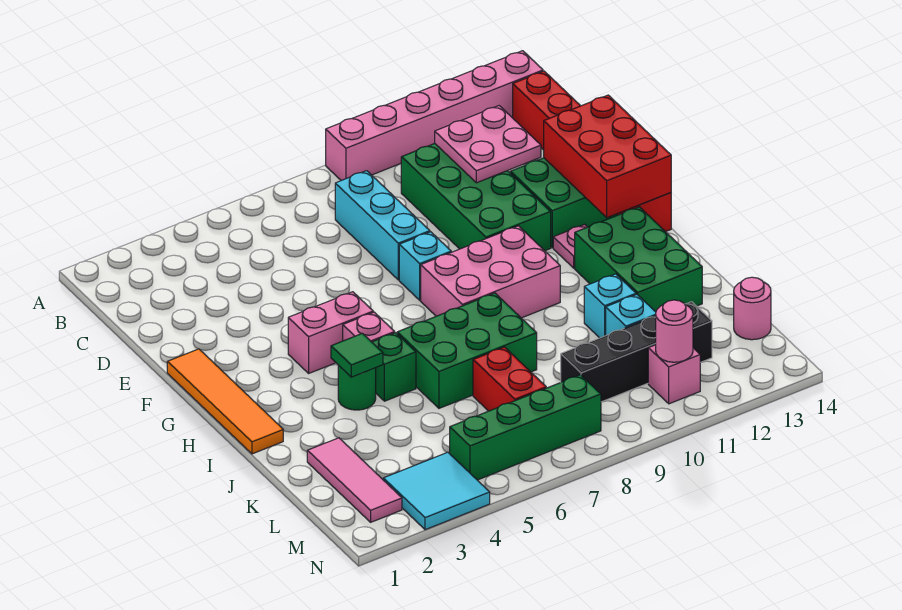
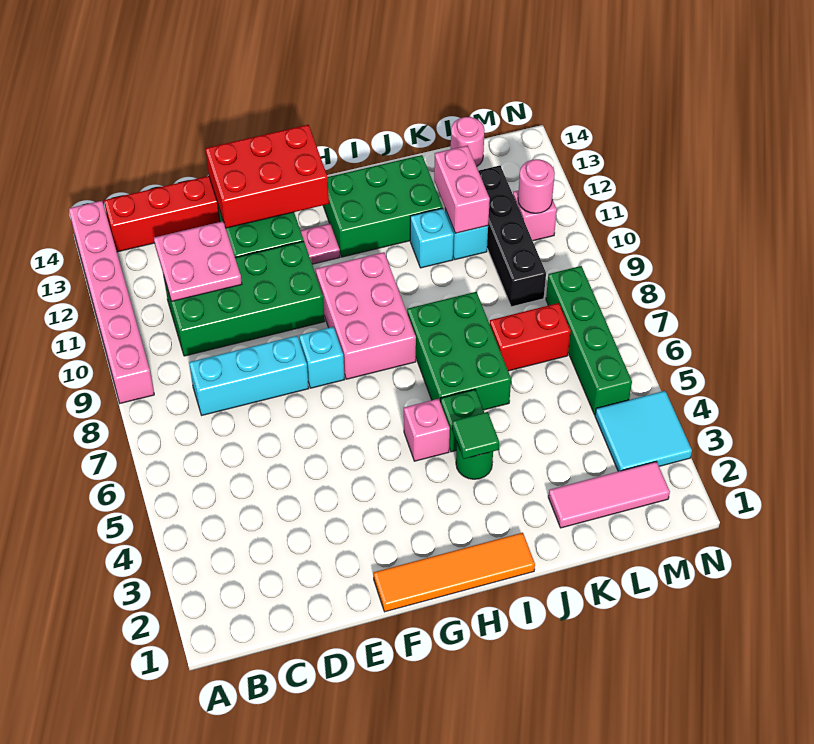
pink 1x2 brick [288,292,373,373] -> pink 1x2 brick moved to [434,146,490,233]

